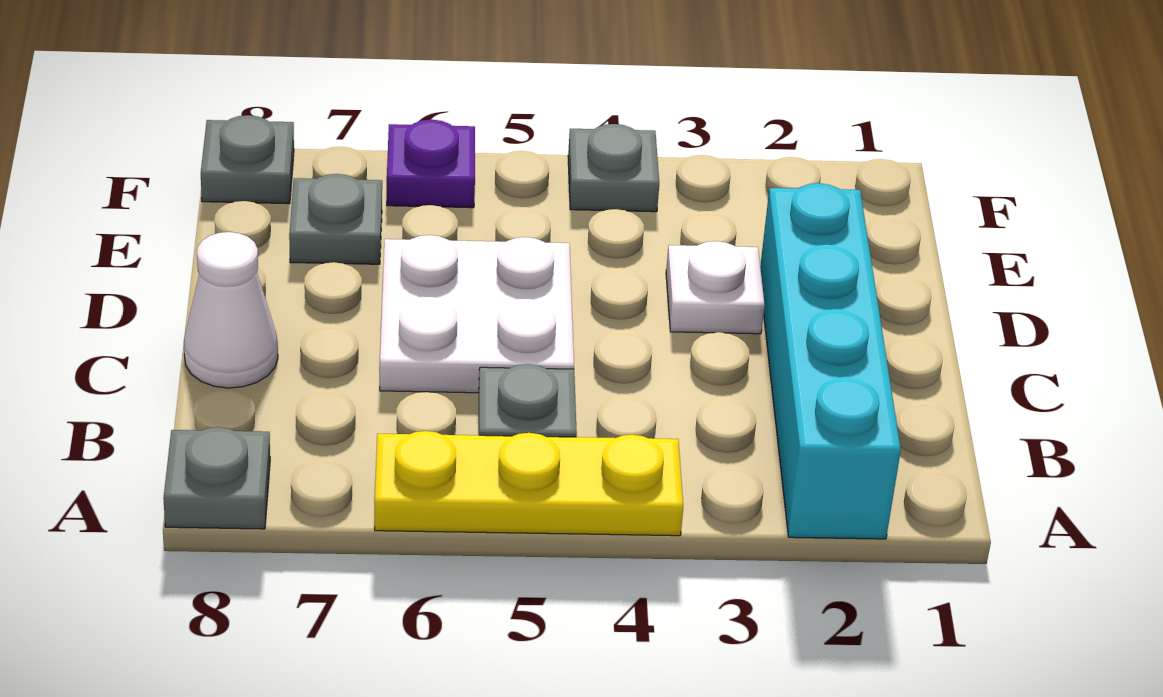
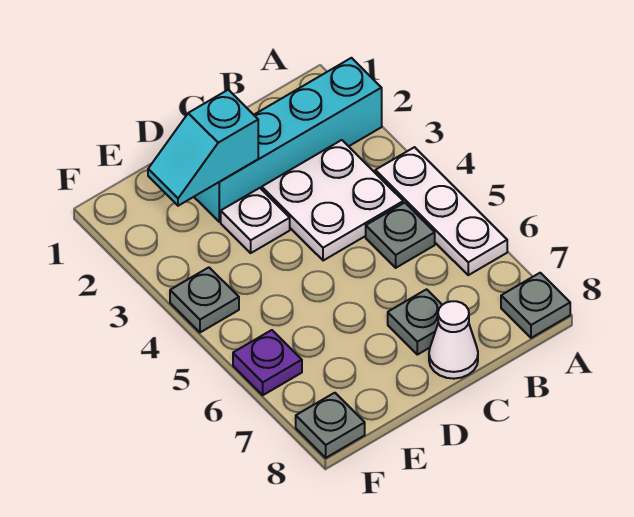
yellow 1x3 plate [375,431,683,536] -> white 1x3 plate [375,147,507,275]
white 2x2 plate [380,235,574,393] -> white 2x2 plate moved to [262,140,403,261]
none -> cyan 1x2 slope [148,90,258,206]
grey 1x1 plate [289,174,382,264] -> grey 1x1 plate moved to [388,289,442,355]

